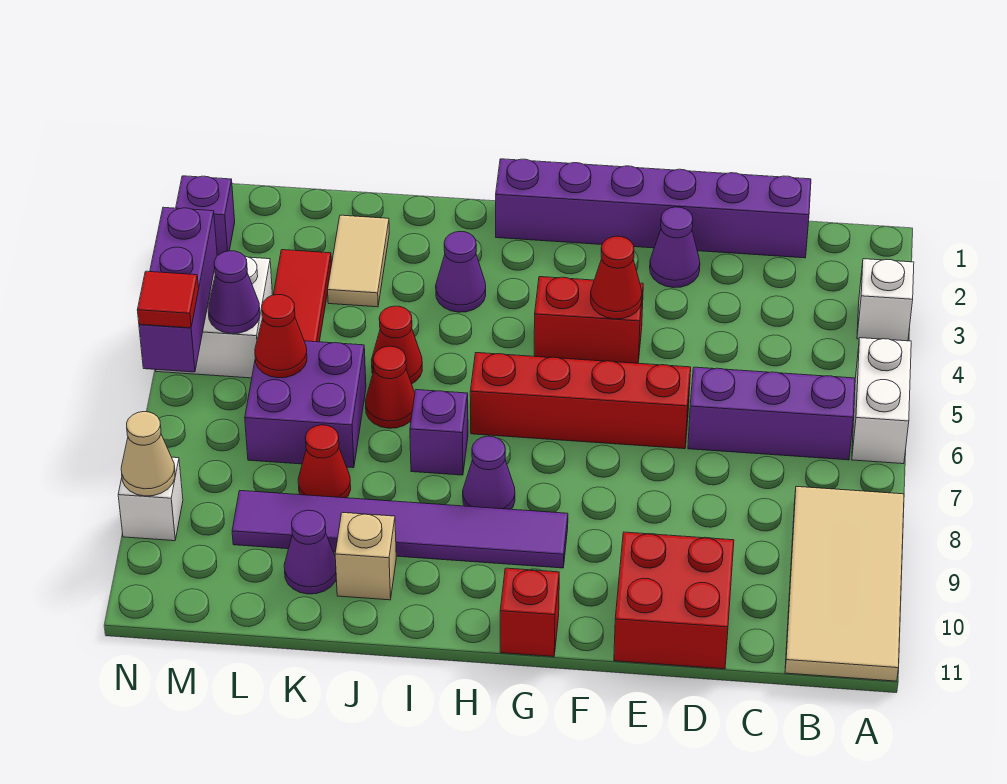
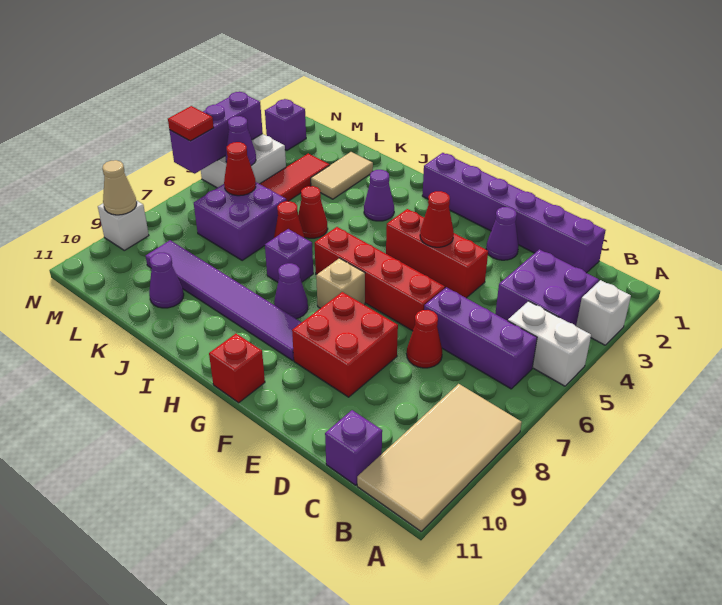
white 1x2 brick [852,338,911,464] -> white 1x2 brick turned to [508,301,591,386]
none -> purple 2x2 brick [495,249,599,326]
none -> purple 1x1 brick [325,410,382,485]
red 2x2 brick [614,532,734,669] -> red 2x2 brick moved to [292,292,398,397]
red 1x2 brick [534,277,643,363] -> red 1x3 brick [386,209,488,298]
tan 1x1 brick [335,512,396,600] -> tan 1x1 brick moved to [316,258,365,308]
red 1x1 cone [298,425,351,498] -> red 1x1 cone moved to [407,310,442,368]

